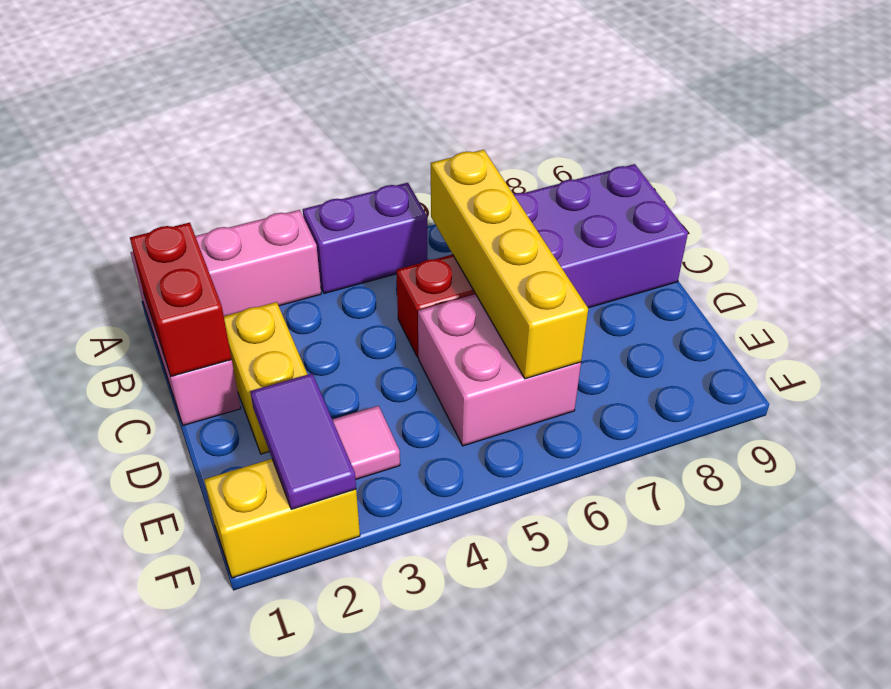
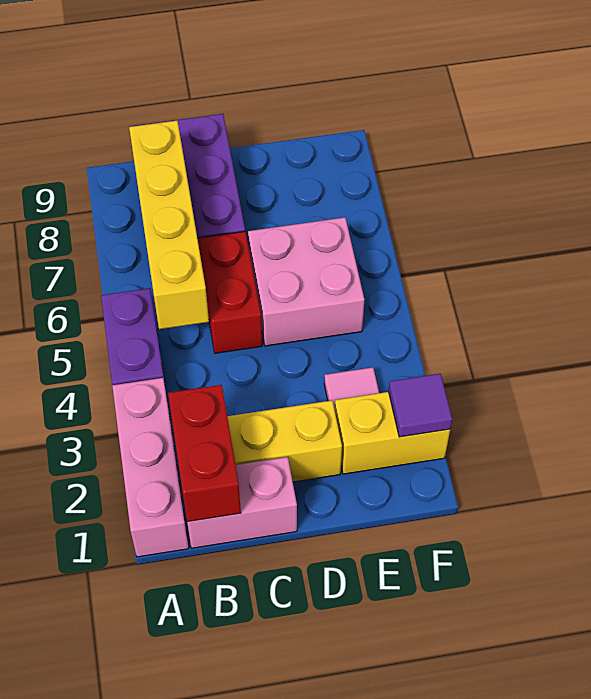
red 1x2 brick [130,223,232,376] -> red 1x2 brick turned to [168,385,241,522]
yellow 1x4 brick [431,150,588,379] -> yellow 1x4 brick turned to [129,121,209,329]
purple 1x2 tile [250,374,356,509] -> purple 1x1 tile [389,374,452,437]
yellow 1x2 brick [204,459,360,578] -> yellow 1x2 brick turned to [335,392,450,474]

